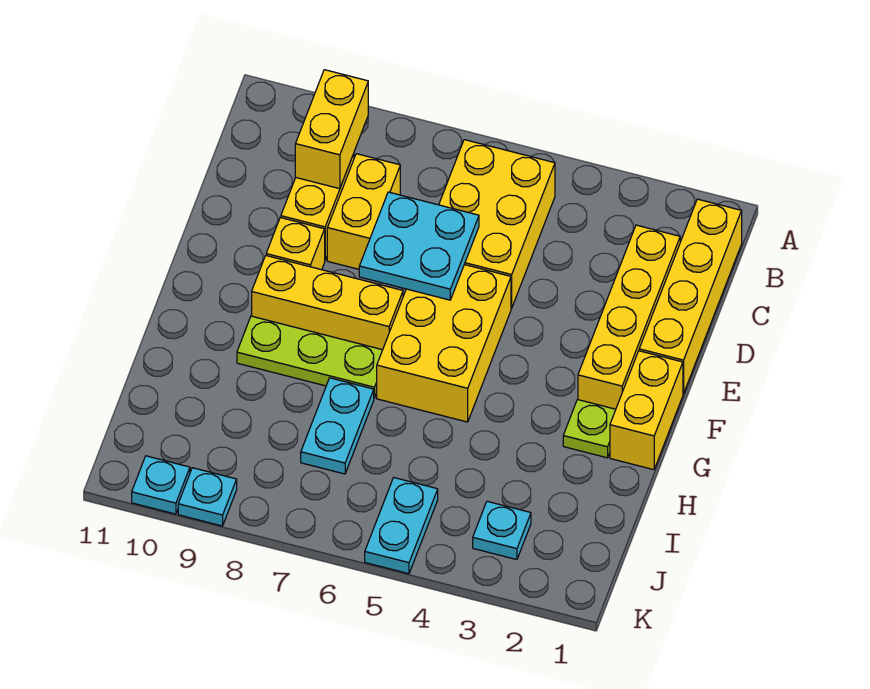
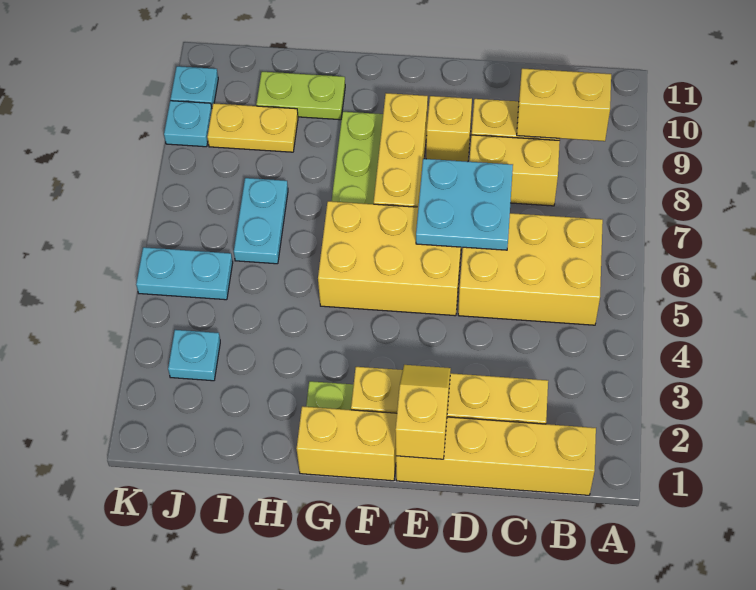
none -> yellow 1x2 slope [395,365,451,459]
cyan 1x2 plate [301,378,374,474] -> cyan 1x2 plate turned to [234,178,288,264]
none -> lime 1x2 plate [256,72,345,120]
none -> yellow 1x2 plate [207,103,298,152]

